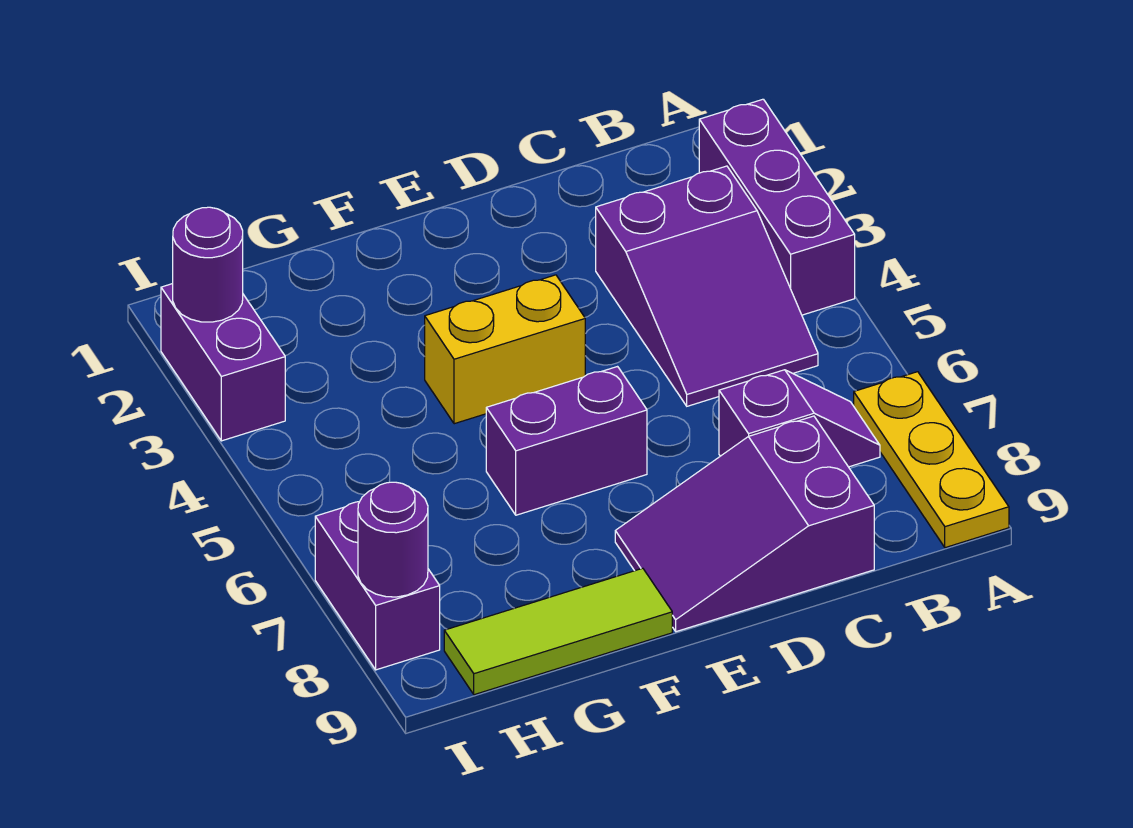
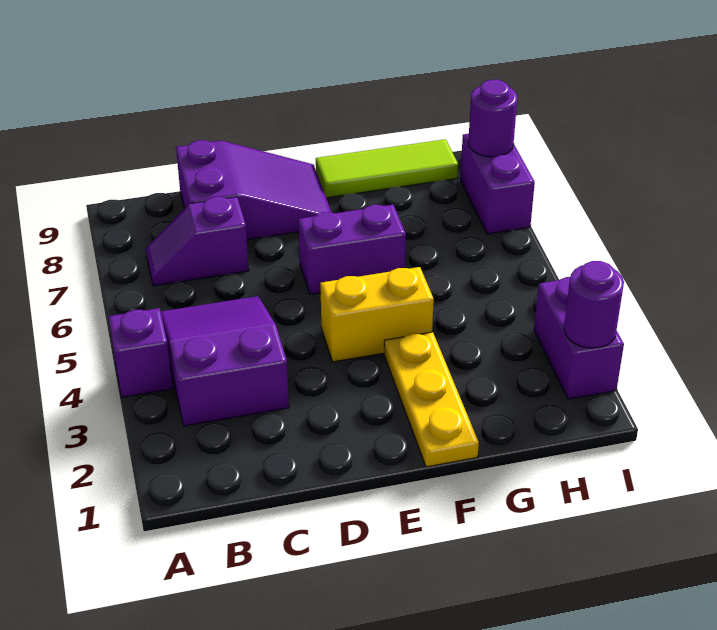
purple 1x3 brick [699,99,855,315] -> purple 1x1 brick [108,308,173,397]
yellow 1x3 plate [854,372,1009,548] -> yellow 1x3 plate moved to [384,332,479,467]

